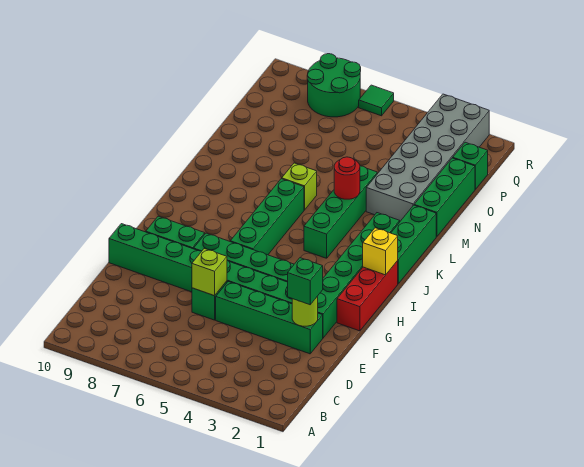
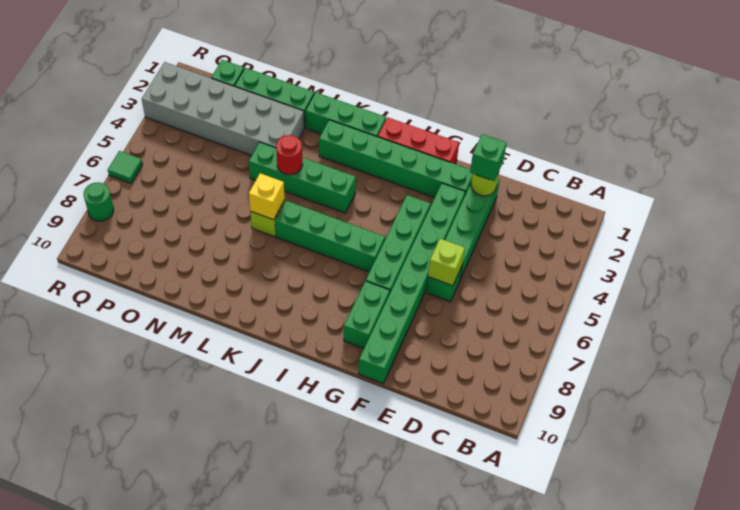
yellow 1x1 brick [363,228,398,275] -> yellow 1x1 brick moved to [249,173,285,220]
green 2x2 round brick [307,54,361,117] -> green 1x1 round brick [84,182,114,221]

